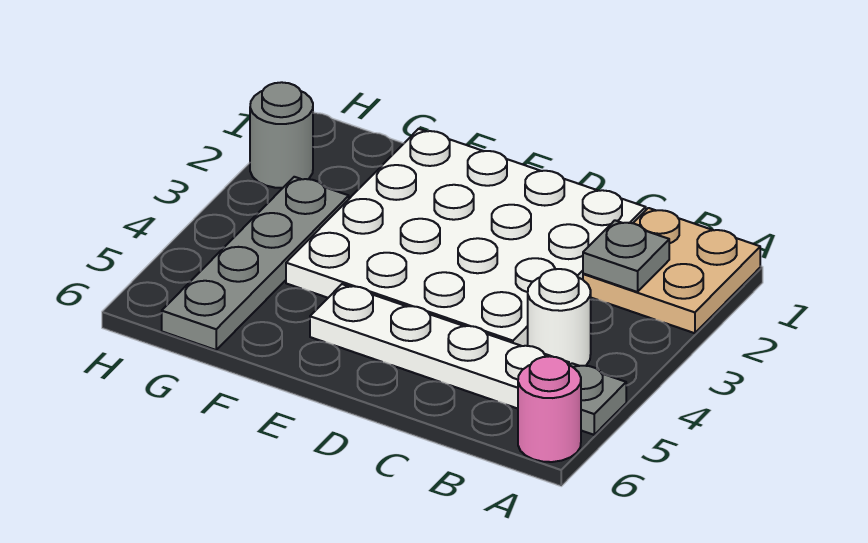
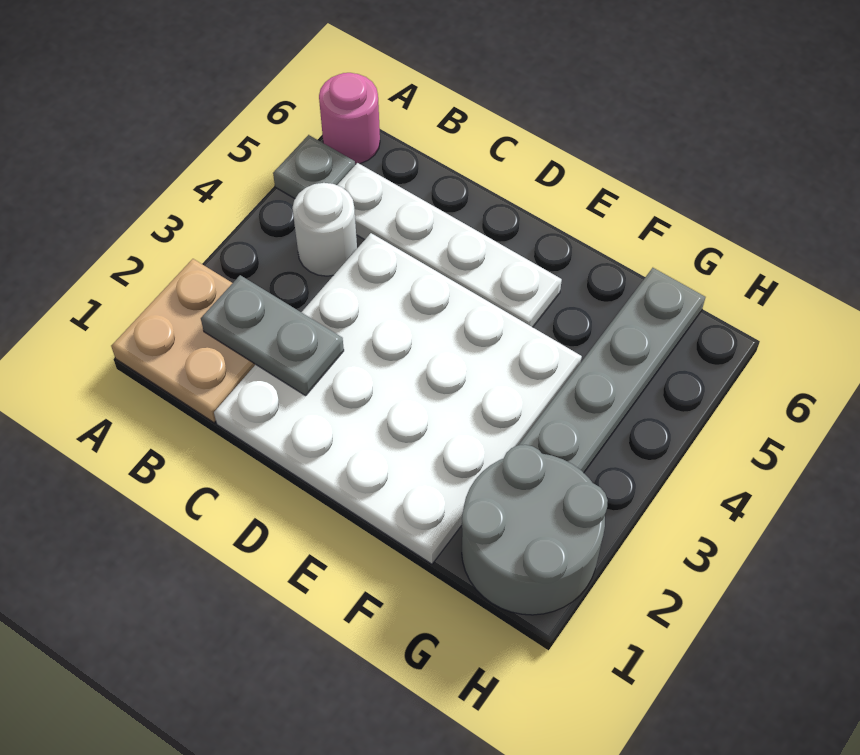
grey 1x1 plate [583,220,669,292] -> grey 1x2 plate [201,275,344,396]
grey 1x1 round brick [250,82,313,188] -> grey 2x2 round brick [462,445,608,615]

